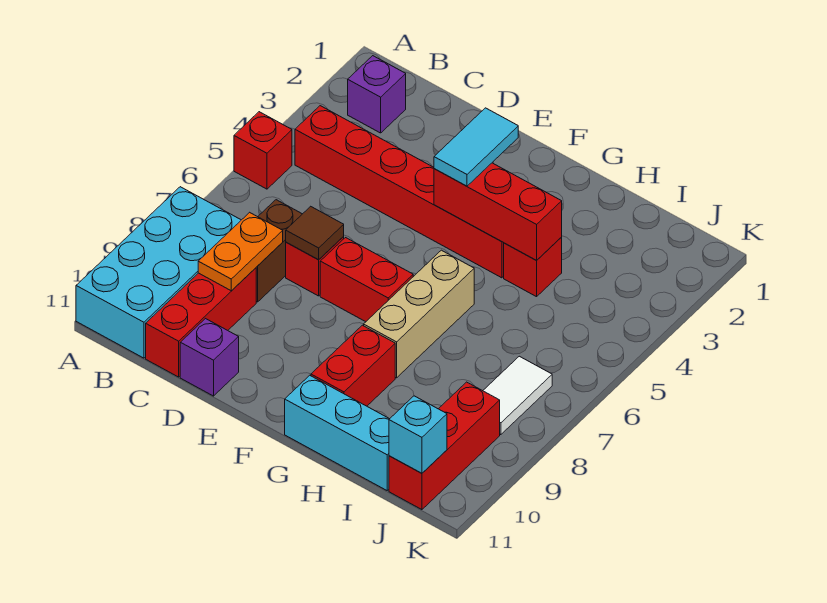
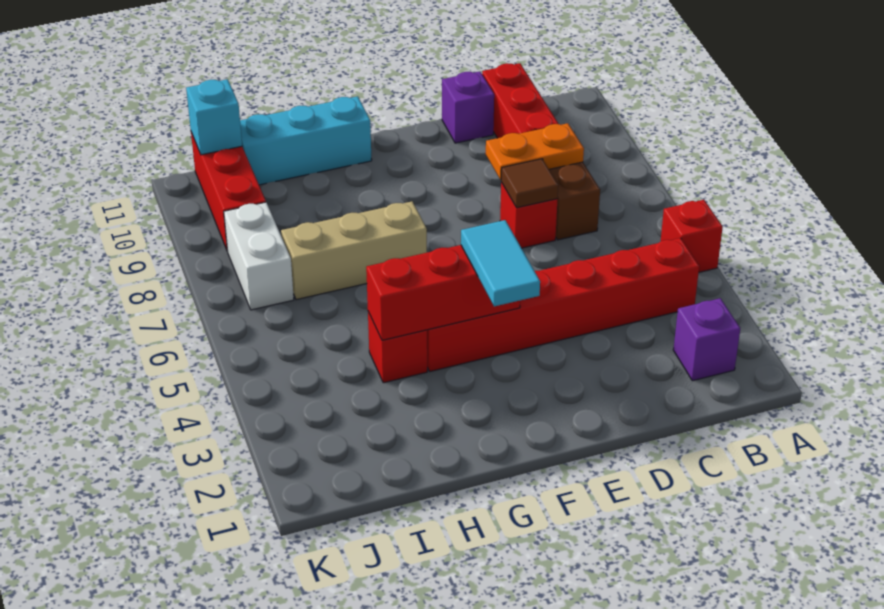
cyan 2x4 brick [76,187,241,358] -> none
orange 1x2 plate [198,212,283,291] -> orange 1x2 plate turned to [486,123,584,180]
red 1x2 brick [320,238,413,322] -> none
tan 1x3 brick [364,250,474,378] -> tan 1x3 brick turned to [281,201,427,300]
red 1x2 brick [311,325,395,406] -> none
white 1x2 tile [483,356,552,435] -> white 1x2 brick [224,202,294,310]

